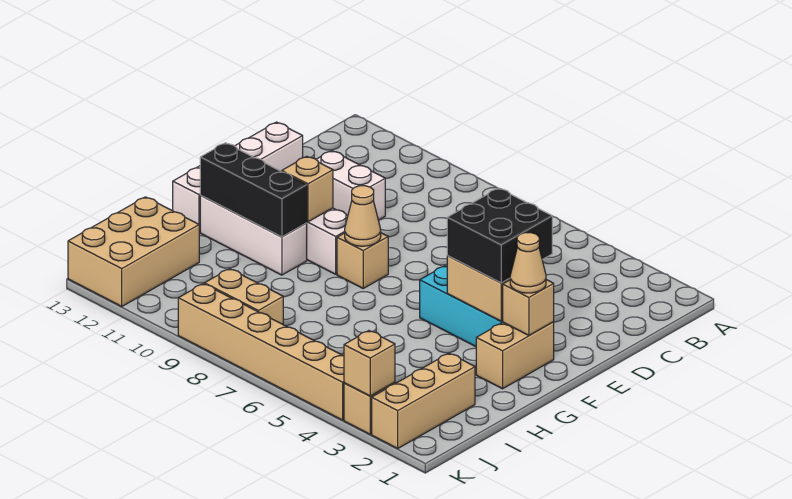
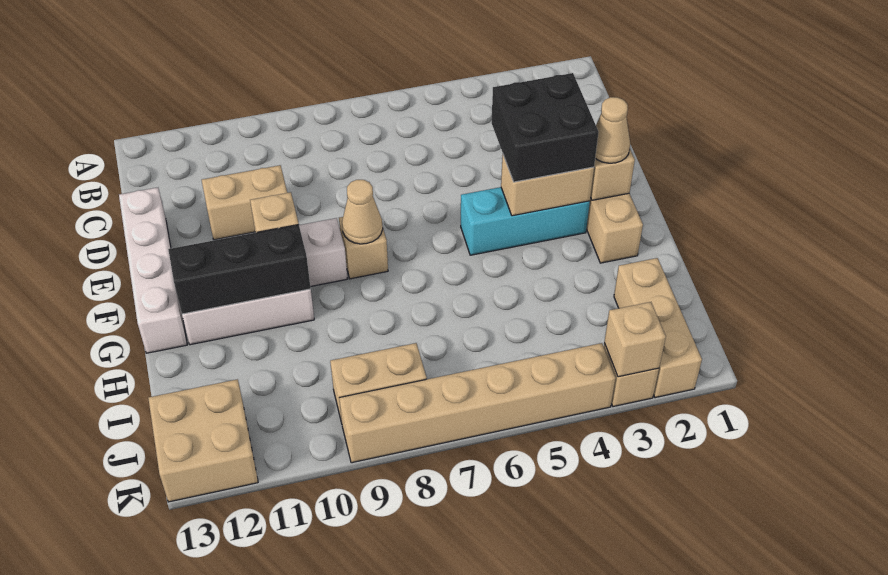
white 1x2 brick [316,151,385,220] -> tan 1x2 brick [202,165,287,240]
tan 2x3 brick [68,197,199,306] -> tan 2x2 brick [148,379,258,502]

